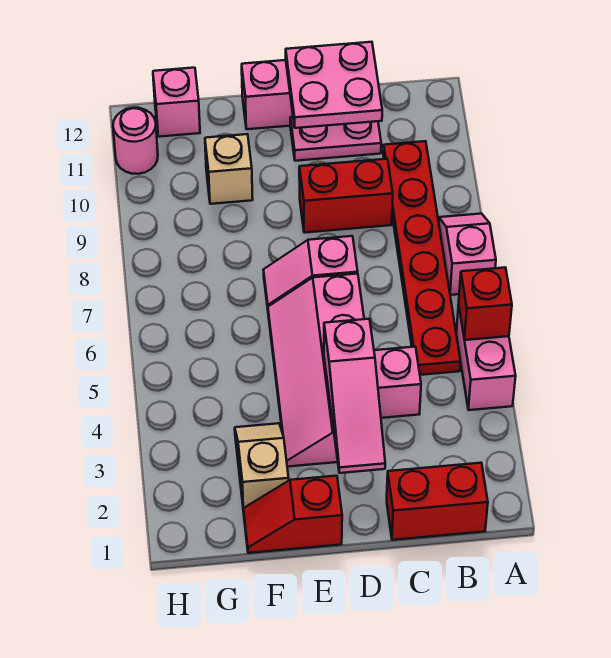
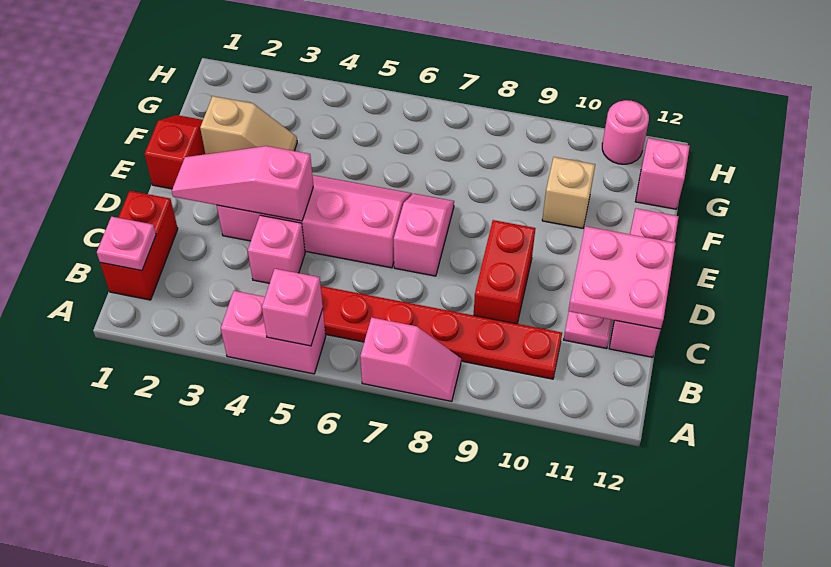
red 1x1 brick [459,268,512,340] -> pink 1x1 brick [262,269,323,346]
none -> pink 1x1 plate [97,217,156,271]

